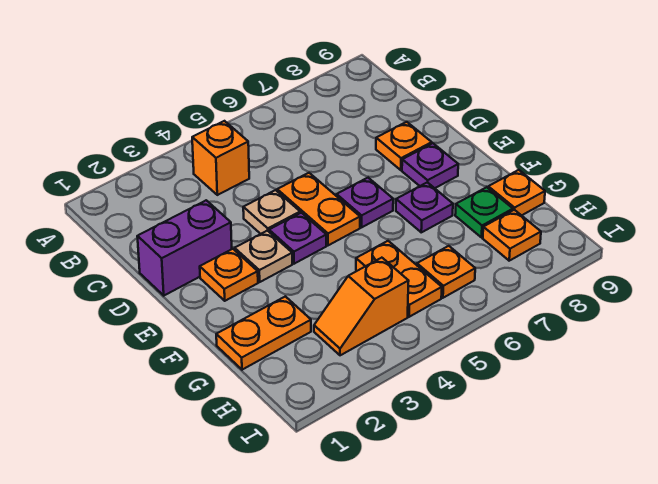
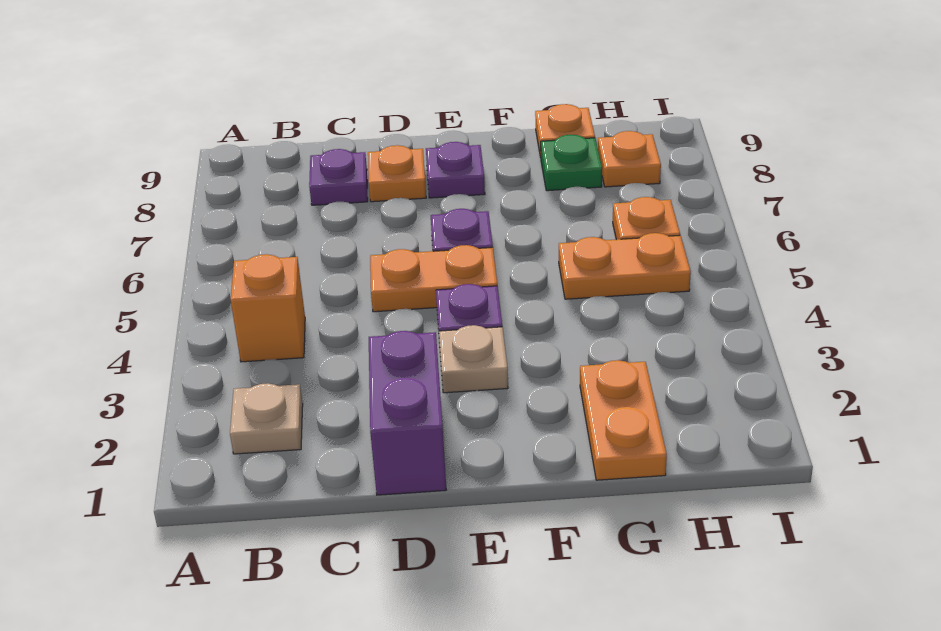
tan 1x1 plate [243,190,300,234] -> tan 1x1 plate moved to [230,383,303,454]
orange 1x1 plate [200,249,258,301] -> none
purple 1x1 plate [396,182,453,232] -> purple 1x1 plate moved to [309,149,368,205]
orange 1x2 slope [314,258,409,355] -> none

